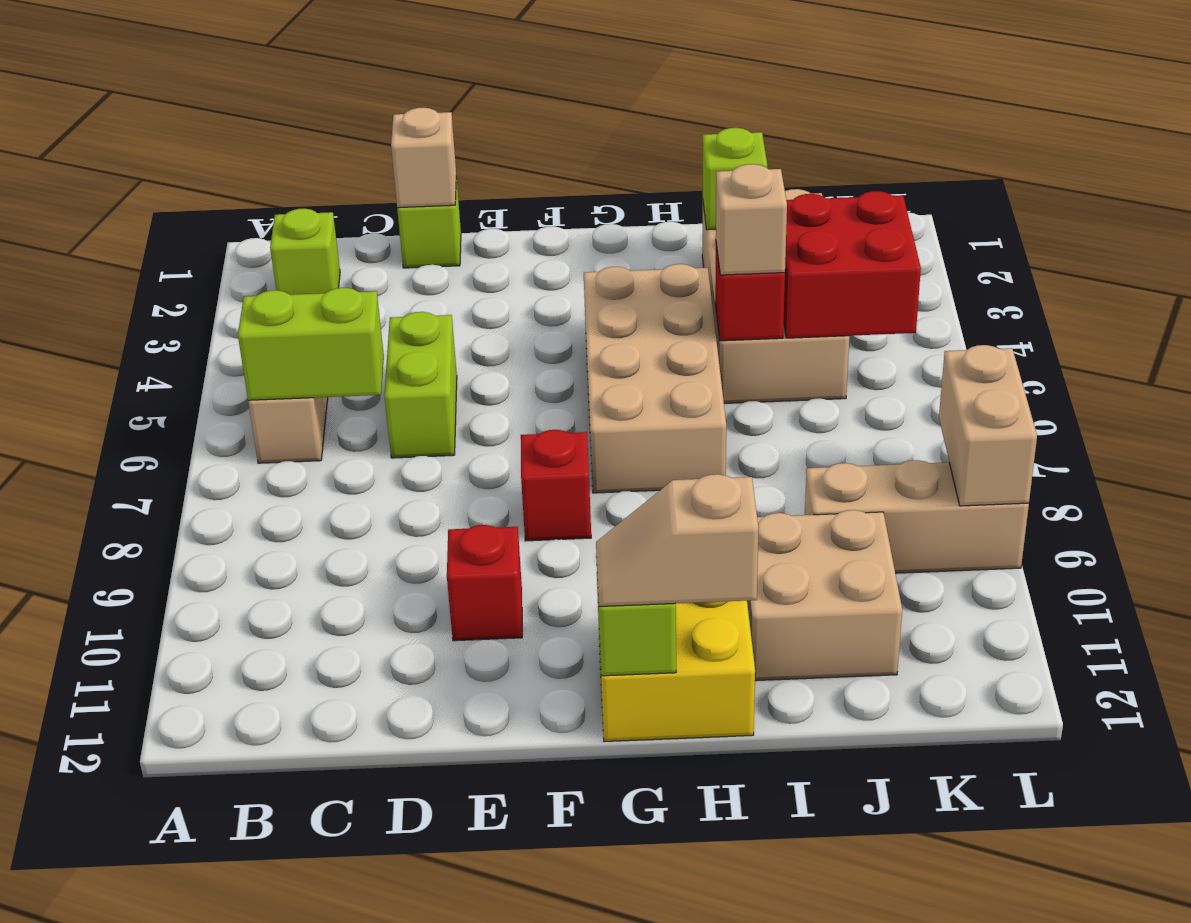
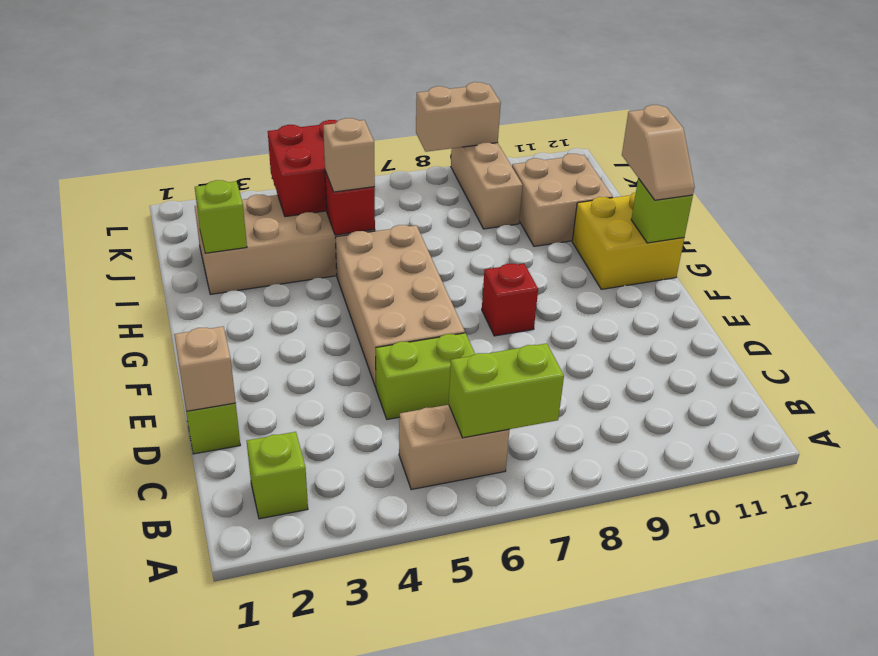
lime 1x2 brick [238,288,384,400] -> lime 1x2 brick turned to [449,343,564,438]
red 1x1 brick [447,525,522,641] -> none
tan 2x4 brick [584,264,726,493] -> tan 2x4 brick turned to [335,225,465,387]

